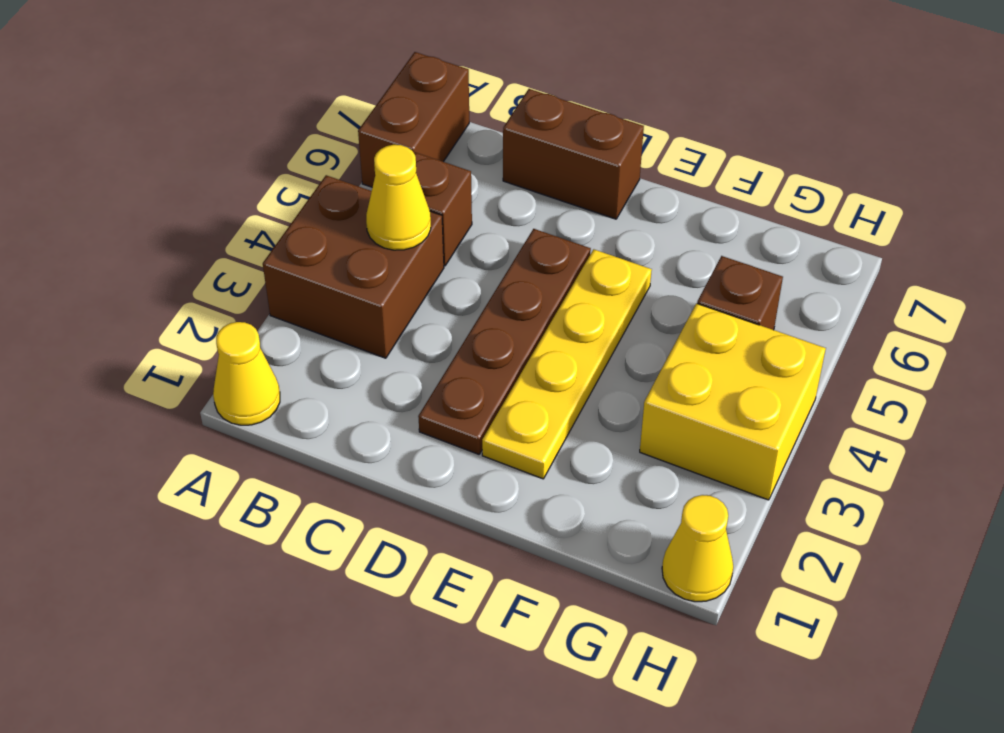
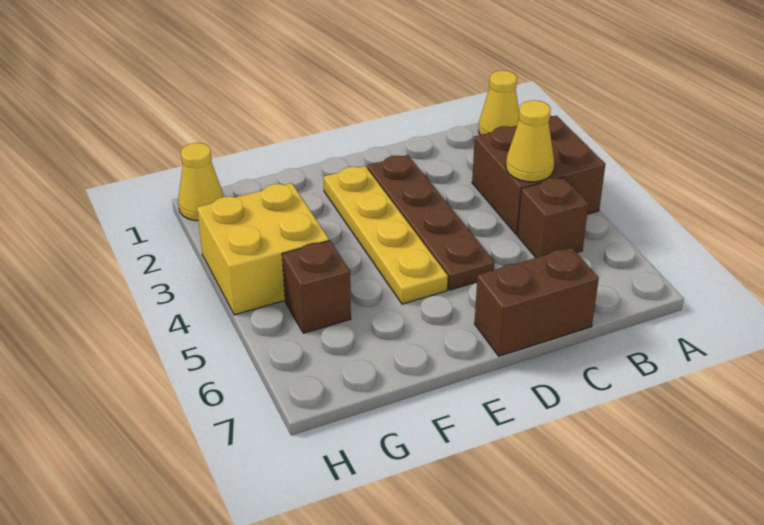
brown 1x2 brick [358,52,469,187] -> none

